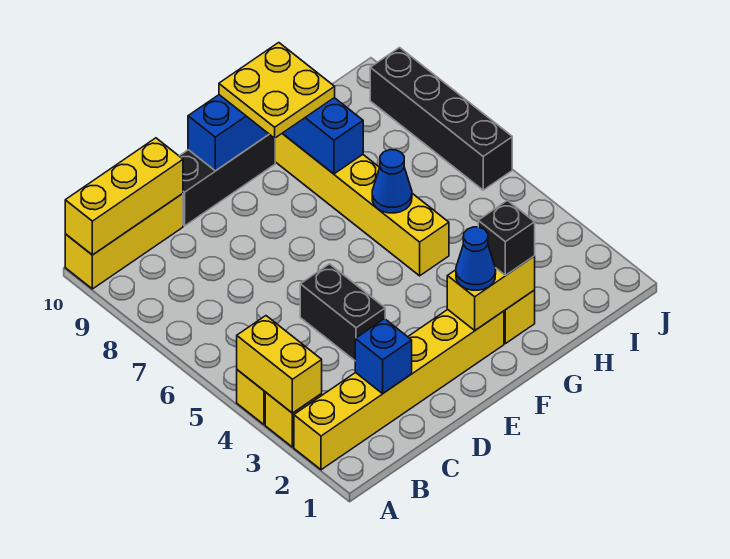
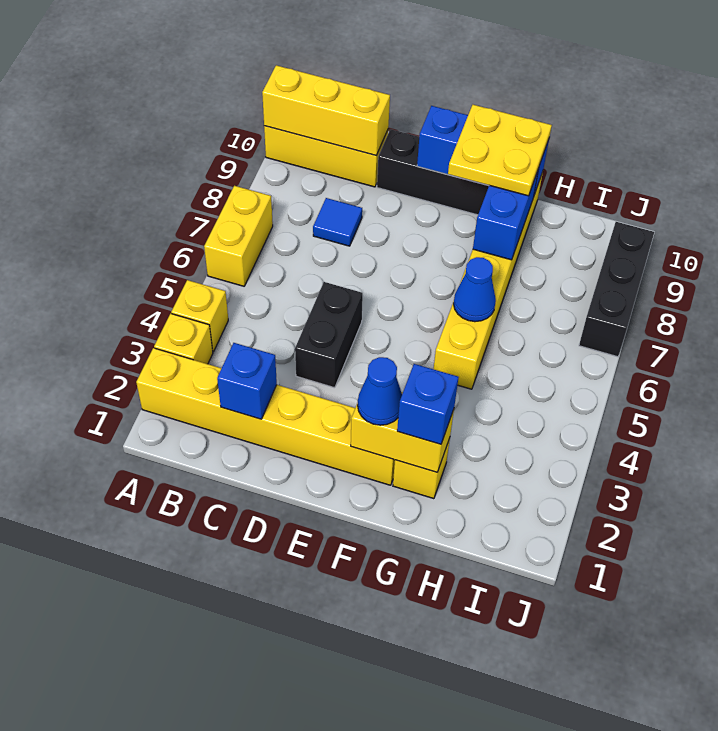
yellow 1x2 brick [237,316,322,413] -> yellow 1x2 brick moved to [204,186,273,286]
none -> blue 1x1 tile [313,198,362,246]
black 1x1 brick [478,200,535,275] -> blue 1x1 brick [397,364,459,444]
black 1x4 brick [370,48,512,190] -> black 1x3 brick [579,222,655,357]

